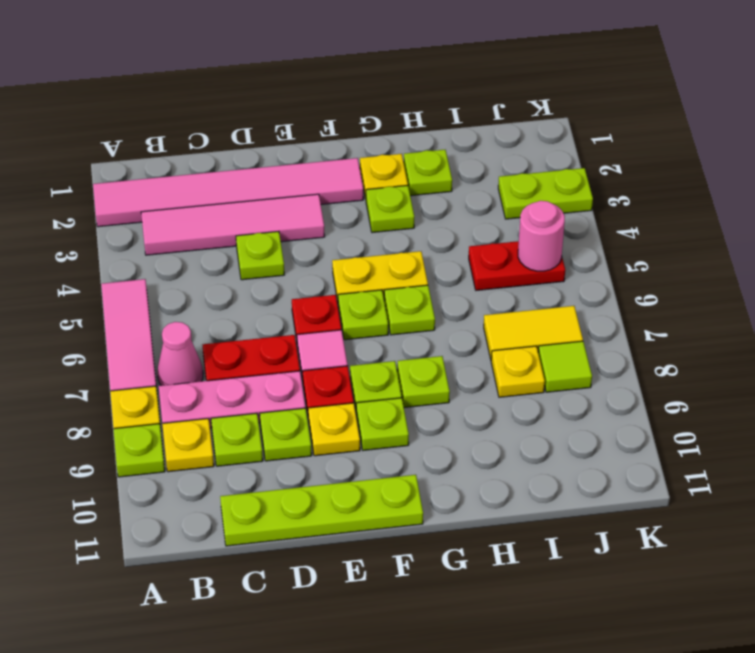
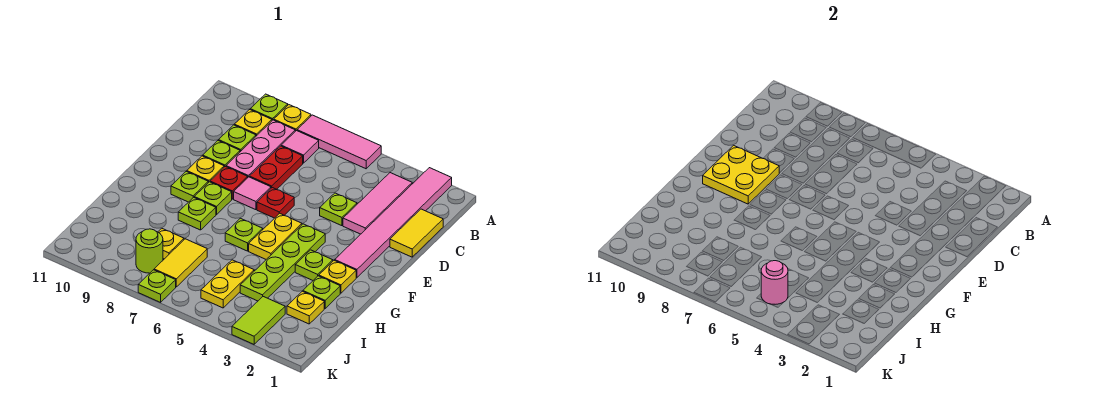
pink 1x4 tile [141,194,325,255] -> pink 1x3 tile [343,173,412,234]
pink 1x1 cone [157,322,203,386] -> pink 1x1 tile [281,131,319,163]
none -> yellow 1x2 tile [390,209,443,257]
lime 1x4 plate [220,475,423,546] -> lime 1x4 plate moved to [240,224,325,301]
none -> yellow 2x2 plate [703,145,779,204]
lime 1x1 plate [338,290,388,340] -> lime 1x1 plate moved to [138,270,176,302]
none -> yellow 1x1 plate [287,291,324,324]
red 1x2 plate [469,241,565,290] -> yellow 1x2 plate [201,260,254,308]
lime 1x2 plate [498,168,593,219] -> lime 1x2 tile [232,297,285,344]
lime 1x1 tile [538,341,592,392] -> lime 1x1 round brick [136,229,163,273]

